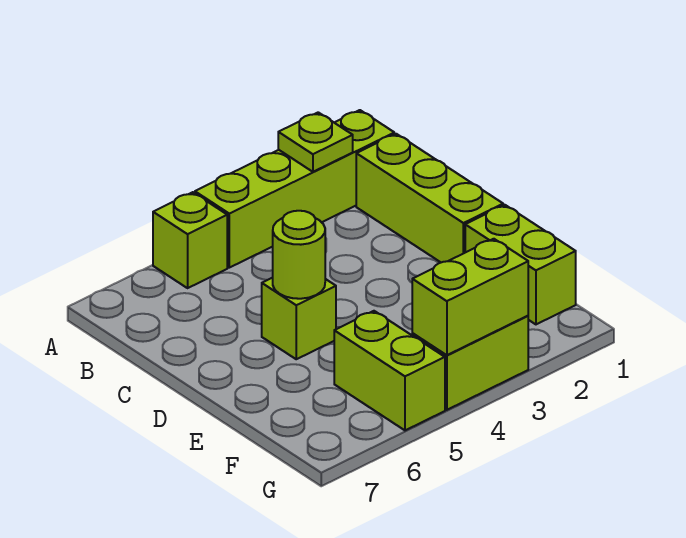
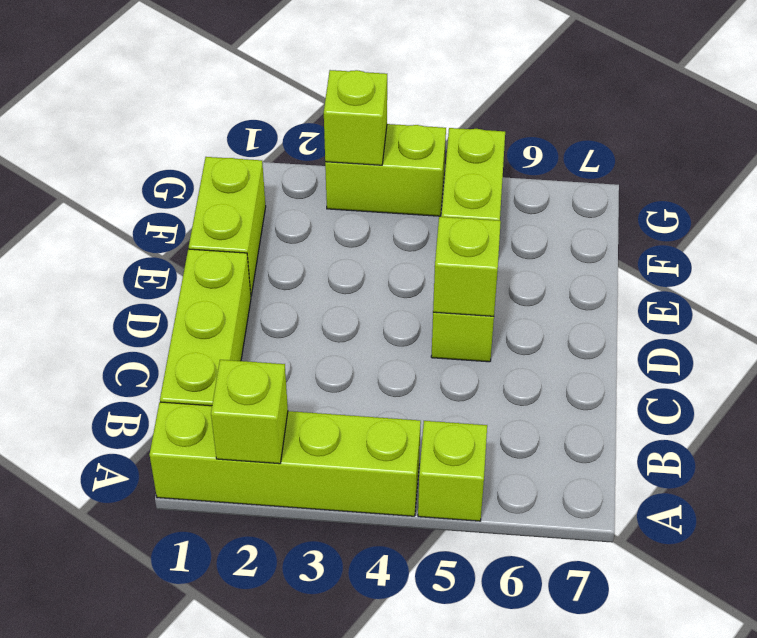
lime 1x1 plate [278,112,353,172] -> lime 1x1 brick [211,360,288,464]
lime 1x1 round brick [273,211,325,299] -> lime 1x1 brick [433,217,501,316]
lime 1x2 brick [412,239,528,355] -> lime 1x1 brick [324,70,387,165]

